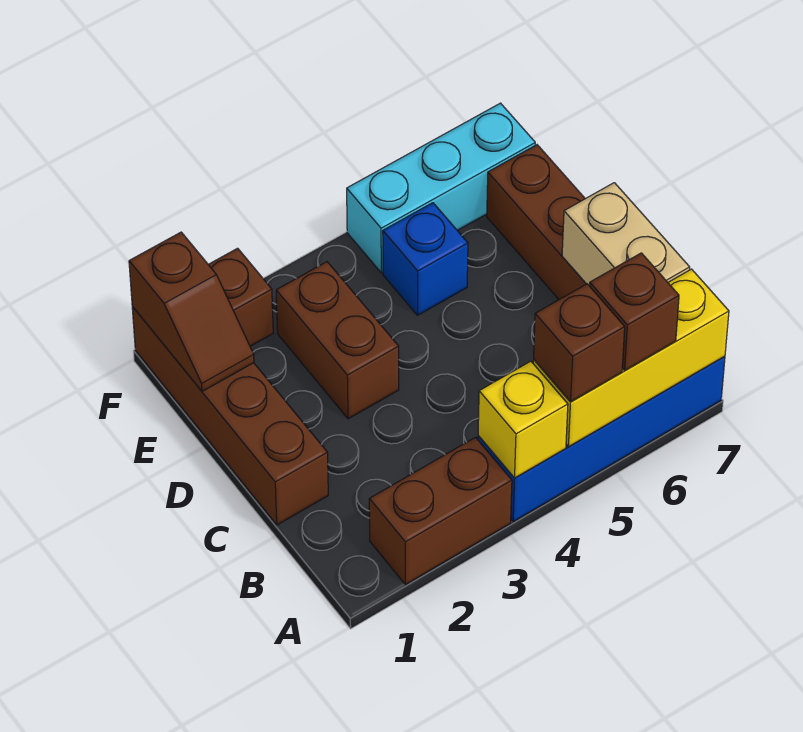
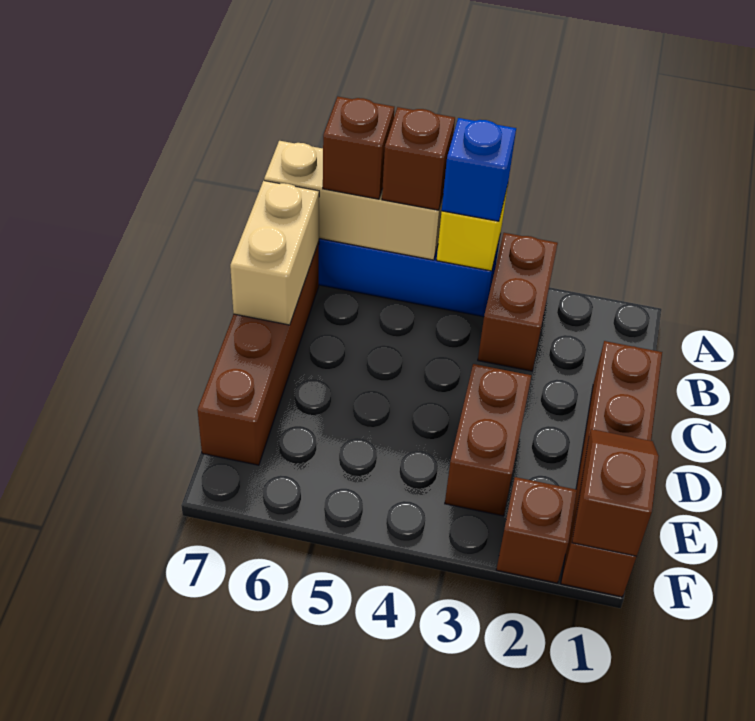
brown 1x2 brick [369,437,512,585] -> brown 1x2 brick turned to [478,233,558,371]
yellow 1x3 brick [533,269,729,447] -> tan 1x3 brick [264,141,443,260]
blue 1x1 brick [383,203,468,315] -> blue 1x1 brick moved to [442,118,516,221]
cyan 1x3 brick [347,103,535,273] -> none

